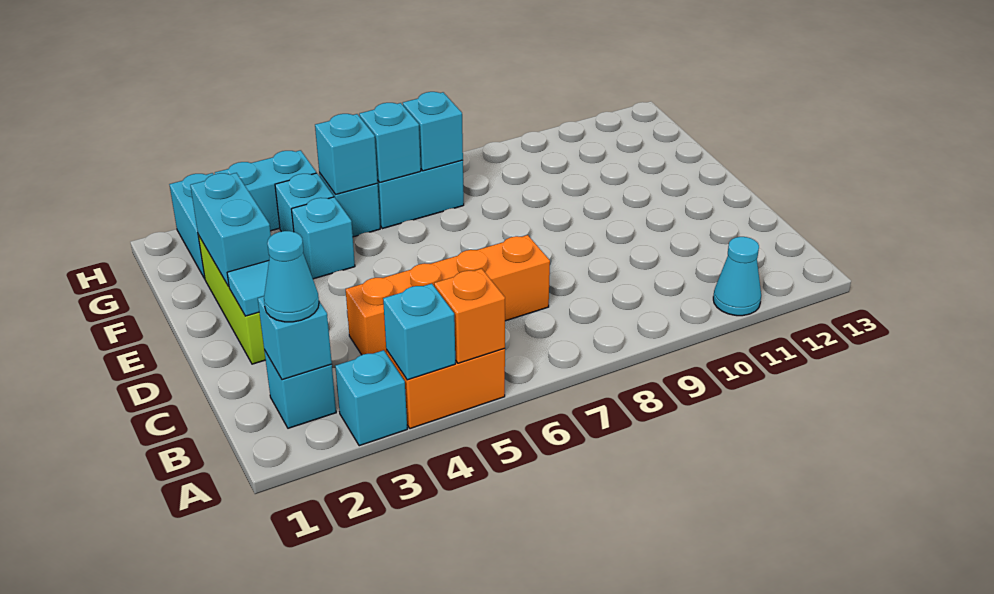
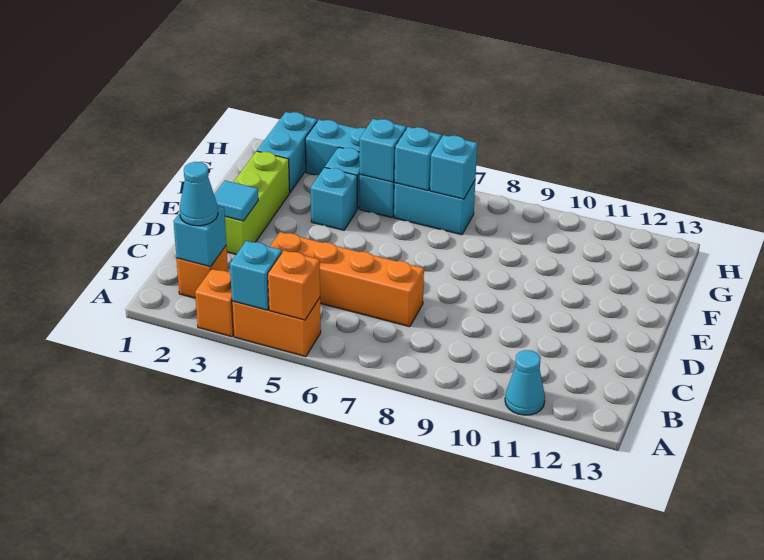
cyan 1x1 brick [335,350,407,446] -> orange 1x1 brick [195,269,234,337]
cyan 1x1 brick [264,350,336,428] -> orange 1x1 brick [176,245,228,298]
cyan 1x2 brick [190,173,271,286] -> none

